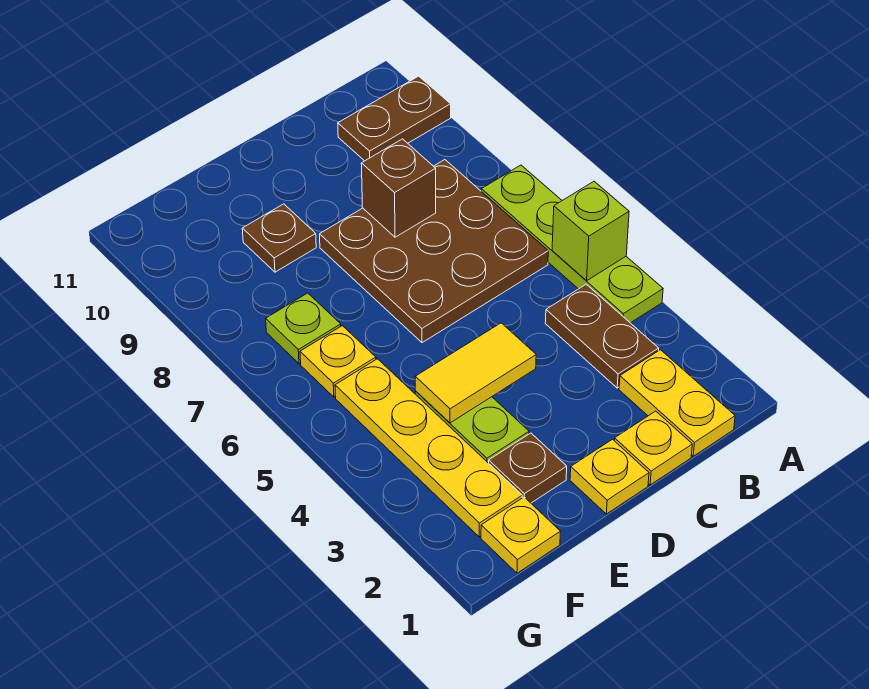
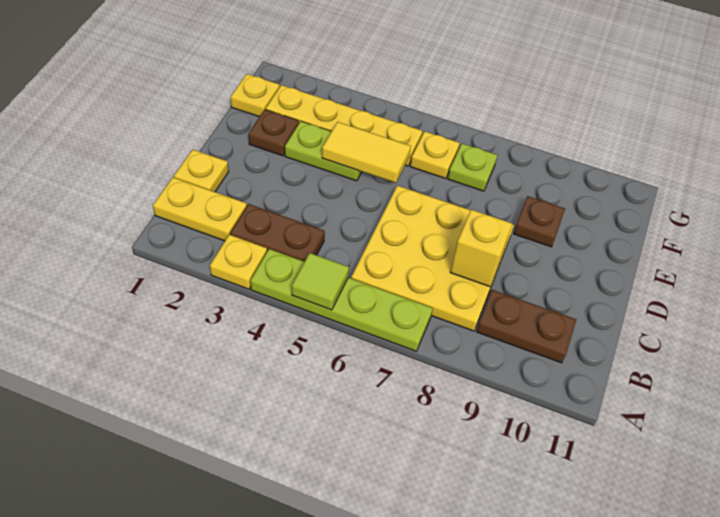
lime 1x1 brick [552,181,629,281] -> lime 1x1 tile [292,253,349,310]
brown 1x2 plate [338,76,451,161] -> brown 1x2 plate turned to [476,290,576,363]
brown 3x3 plate [320,160,548,343] -> yellow 3x3 plate [351,186,514,331]
brown 1x1 brick [361,139,436,237] -> yellow 1x1 brick [450,210,512,287]
yellow 1x1 plate [570,439,649,514] -> yellow 1x1 plate moved to [210,235,267,289]
yellow 1x2 tile [415,323,536,423] -> yellow 1x2 tile turned to [322,122,411,183]

